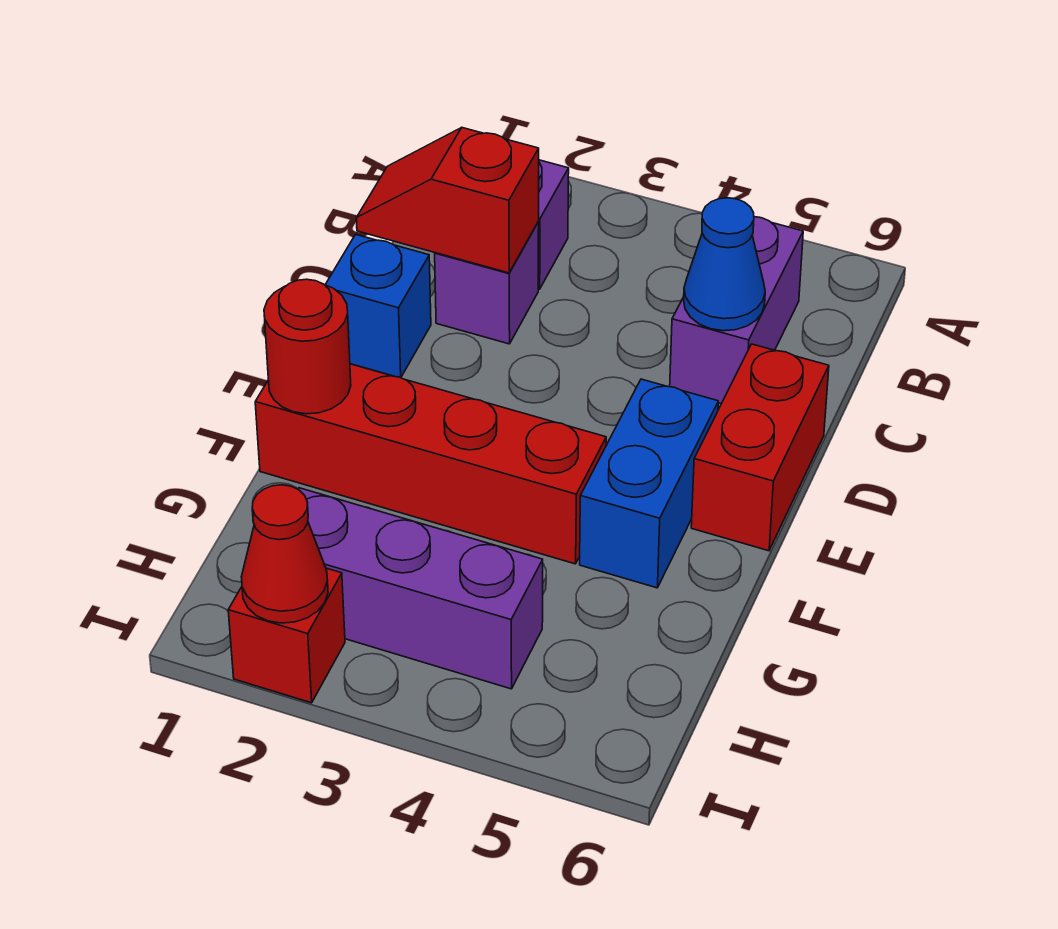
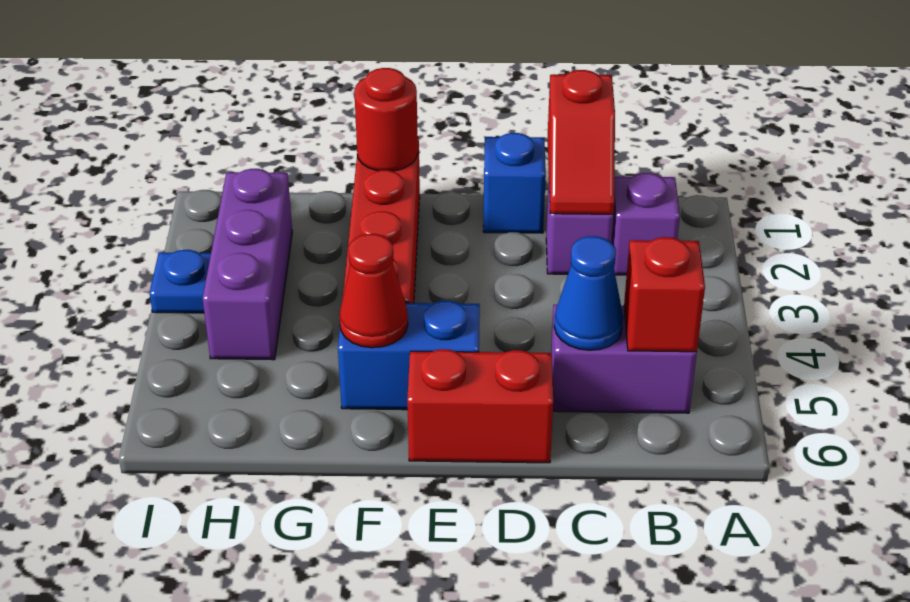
red 1x2 slope [356,128,539,273] -> red 1x2 slope turned to [548,70,615,214]
red 1x1 brick [228,568,345,703] -> red 1x1 brick moved to [624,237,705,352]
red 1x1 cone [241,485,328,623] -> red 1x1 cone moved to [340,234,408,348]
none -> blue 1x1 plate [150,250,211,313]

